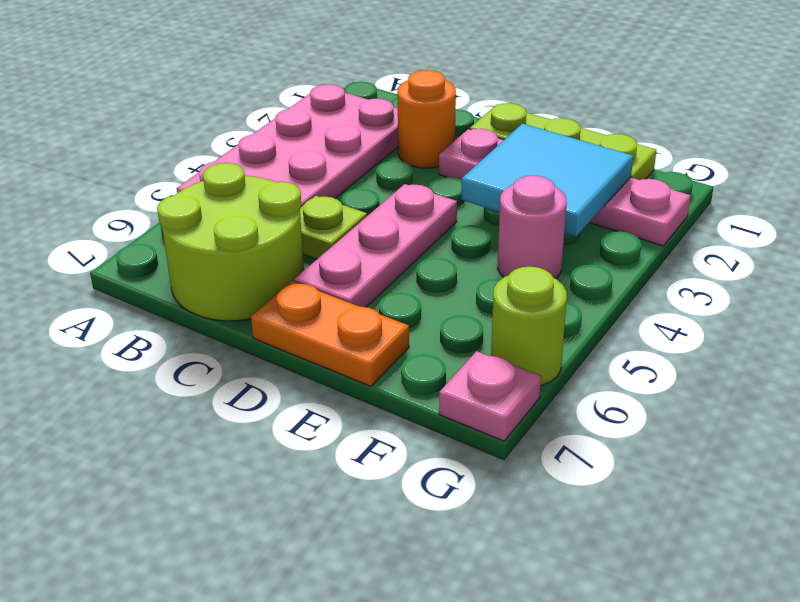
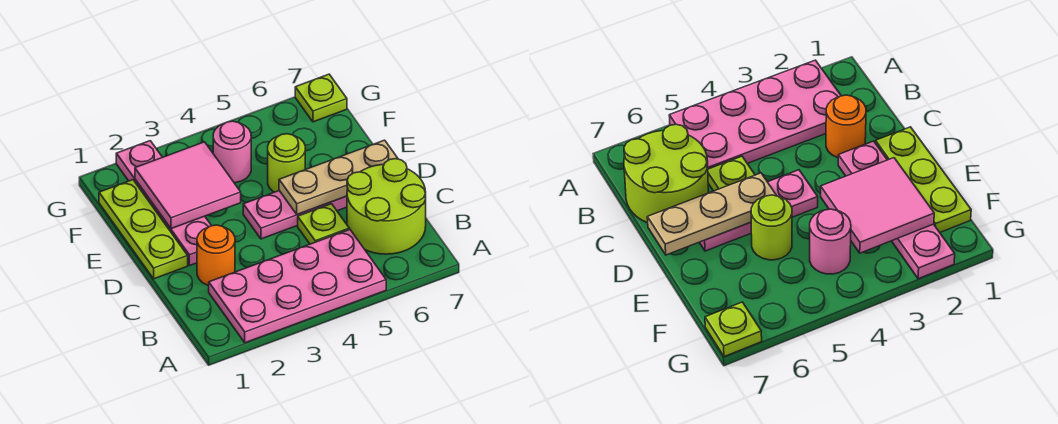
none -> tan 1x3 plate [279,140,398,215]
orange 1x2 plate [251,281,409,387] -> none
cyan 2x2 tile [461,124,633,237] -> pink 2x2 tile [135,142,241,229]
lime 1x1 round brick [491,266,567,386] -> lime 1x1 round brick moved to [268,134,305,192]
pink 1x1 plate [439,351,541,441] -> lime 1x1 plate [295,74,347,122]

